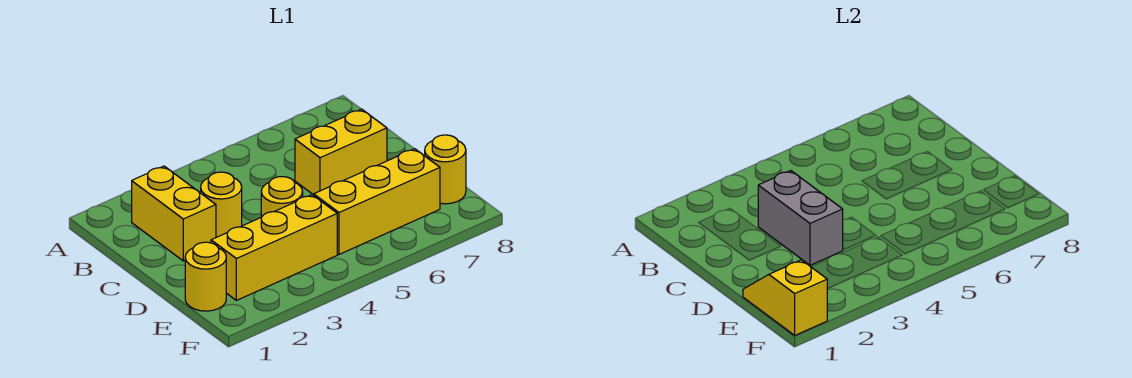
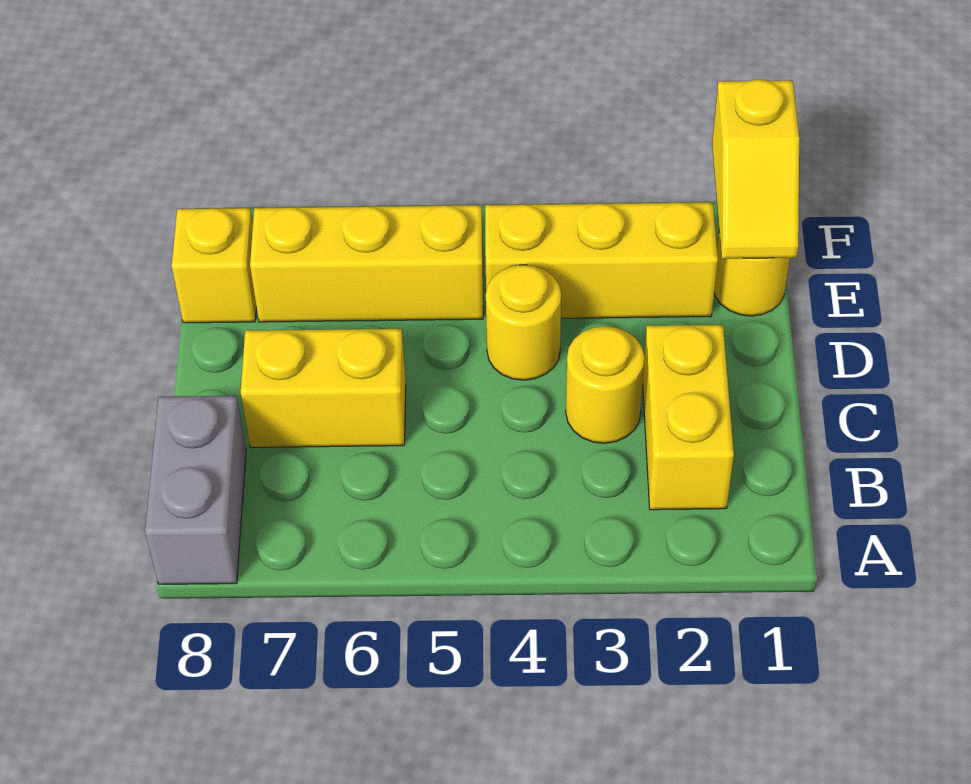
grey 1x2 brick [758,171,843,265] -> grey 1x2 brick moved to [145,396,246,584]
yellow 1x1 round brick [425,135,466,204] -> yellow 1x1 brick [172,208,256,323]

